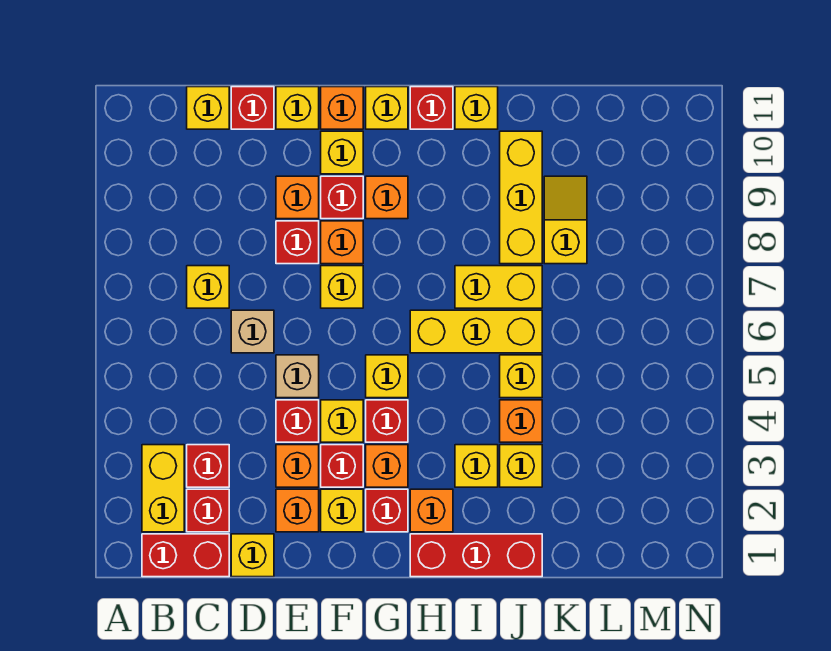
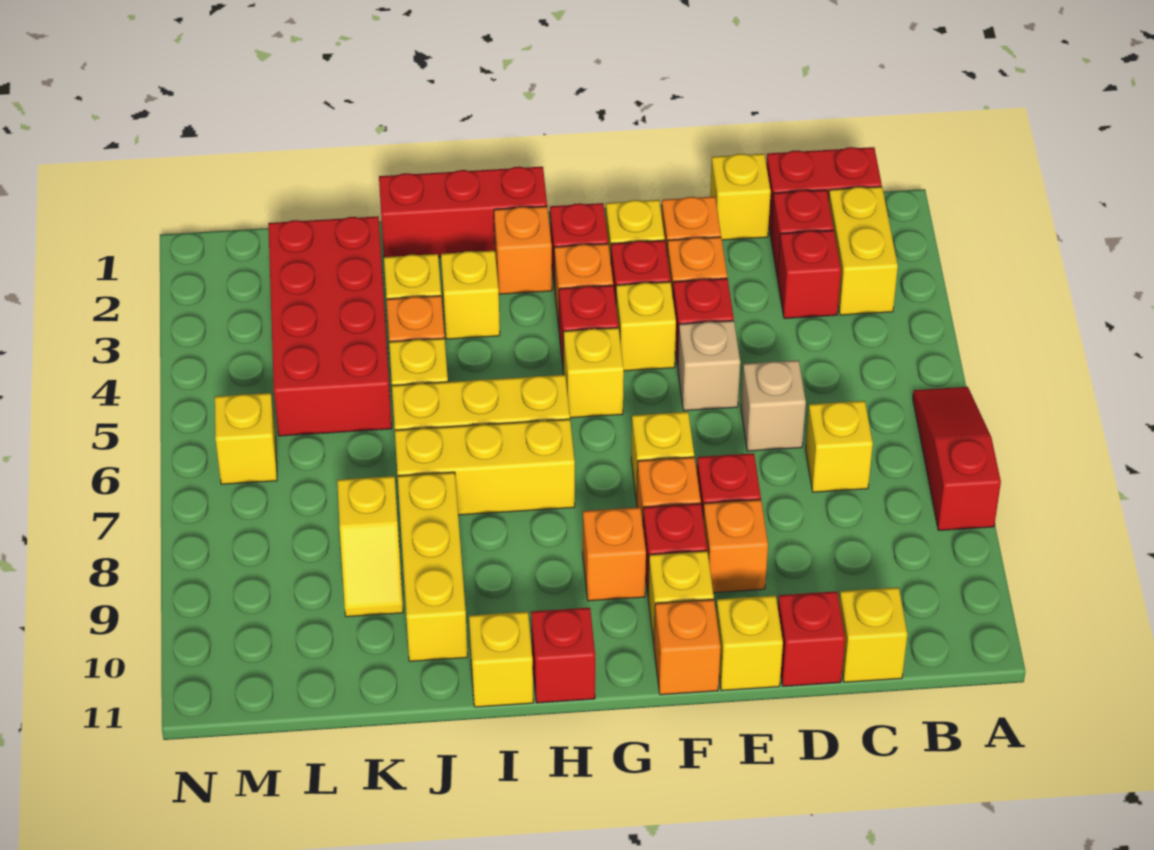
none -> red 1x3 slope [913,387,1001,531]
yellow 1x1 brick [366,87,408,129] -> yellow 1x1 brick moved to [215,393,277,484]
yellow 1x2 brick [455,266,542,308] -> yellow 1x3 brick [395,419,575,515]
none -> red 2x4 brick [268,216,392,436]

